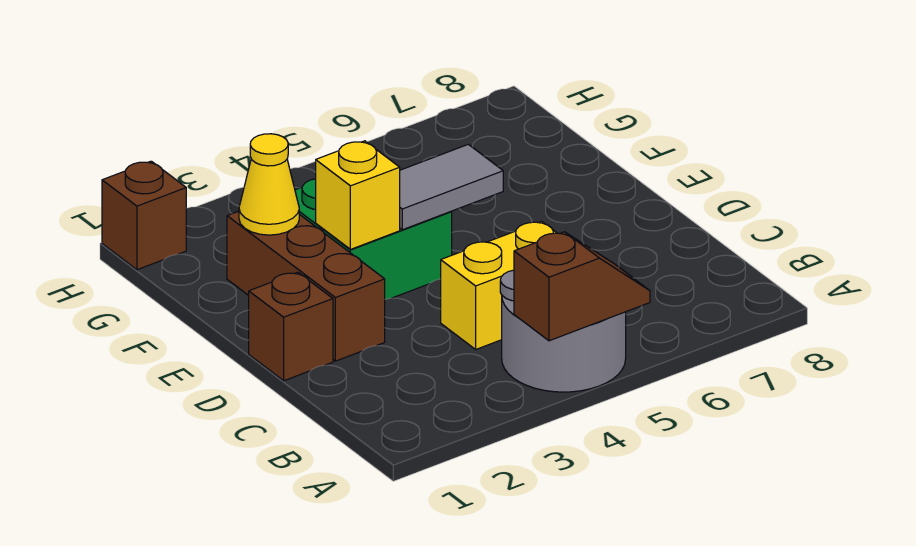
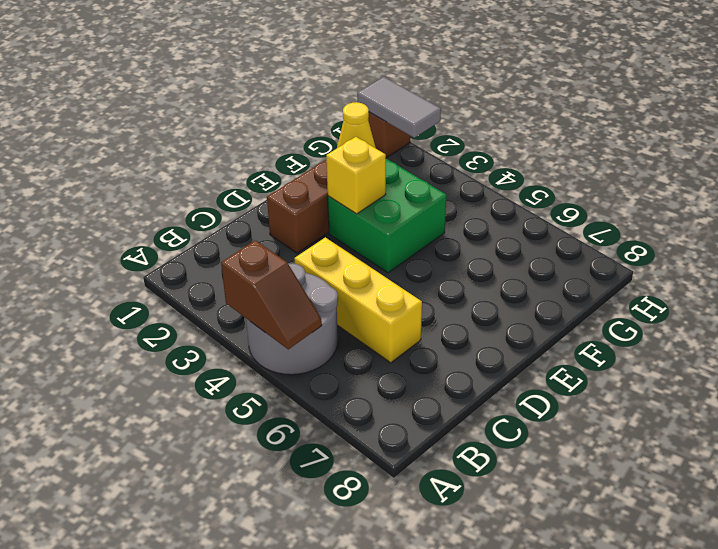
yellow 1x2 brick [441,221,557,349] -> yellow 1x3 brick [294,237,422,363]
brown 1x1 brick [249,272,333,381] -> none
grey 1x2 tile [400,144,503,230] -> grey 1x2 tile moved to [357,77,441,138]

